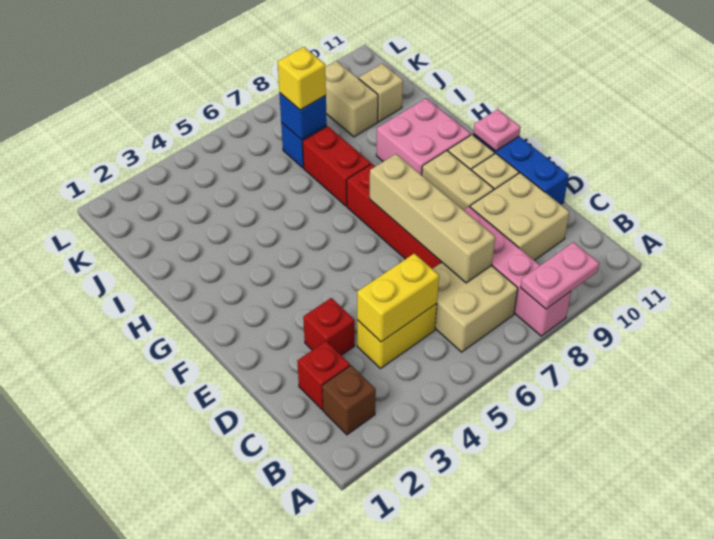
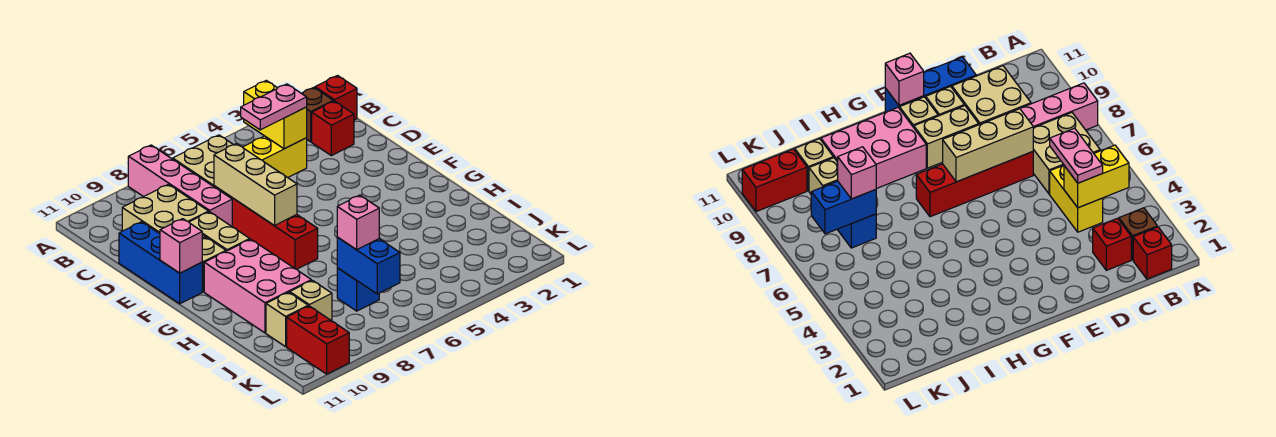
pink 1x2 plate [521,242,599,309] -> pink 1x2 plate moved to [241,84,307,130]
yellow 1x2 brick [357,253,439,342] -> yellow 1x2 brick turned to [244,80,307,149]
tan 1x4 brick [370,154,495,283] -> tan 1x3 brick [214,144,297,226]
red 1x1 brick [303,298,355,355] -> red 1x1 brick moved to [315,76,357,120]
pink 1x1 plate [473,109,521,151] -> pink 1x1 brick [160,219,202,273]
pink 2x2 brick [376,98,471,175] -> pink 2x3 brick [204,239,311,333]
red 1x2 brick [303,126,371,206] -> red 1x2 brick moved to [287,306,349,374]
blue 1x1 brick [279,93,327,140] -> blue 1x2 brick [337,237,400,294]
yellow 1x1 brick [278,47,326,110] -> pink 1x1 brick [337,195,379,250]
tan 1x2 brick [325,61,378,137] -> tan 1x1 brick [290,280,332,321]

